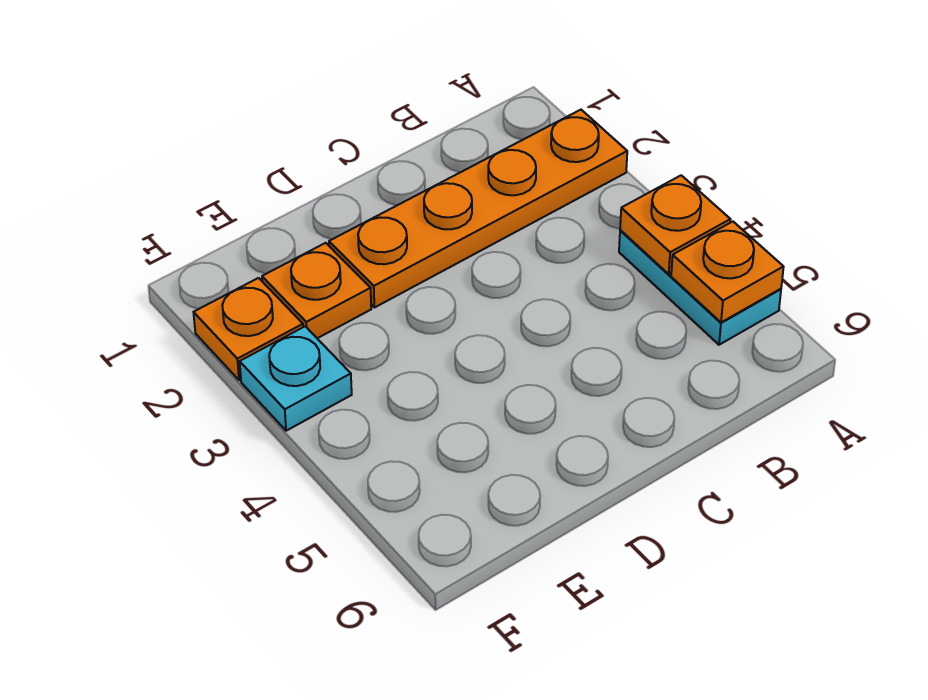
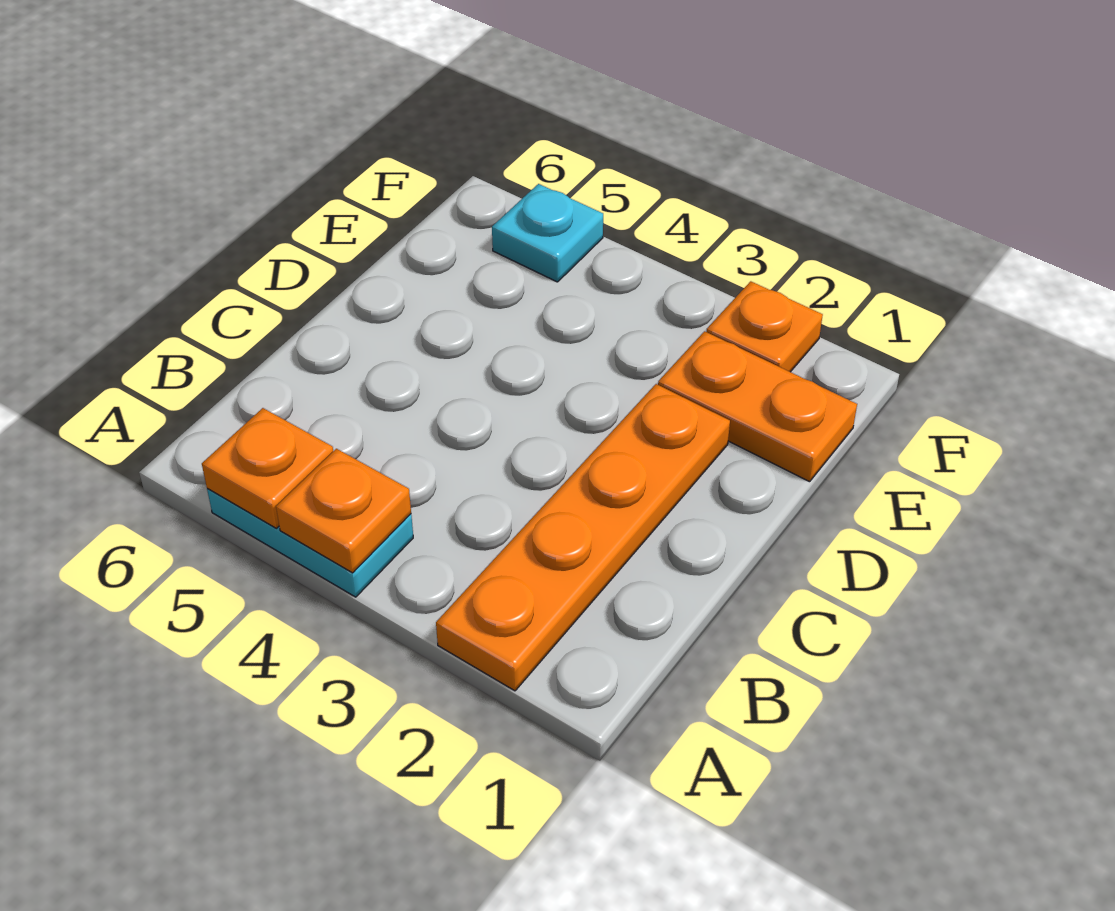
orange 1x1 plate [262,243,371,338] -> orange 1x2 plate [658,331,857,482]
cyan 1x1 plate [240,326,352,431] -> cyan 1x1 plate moved to [492,184,603,282]

